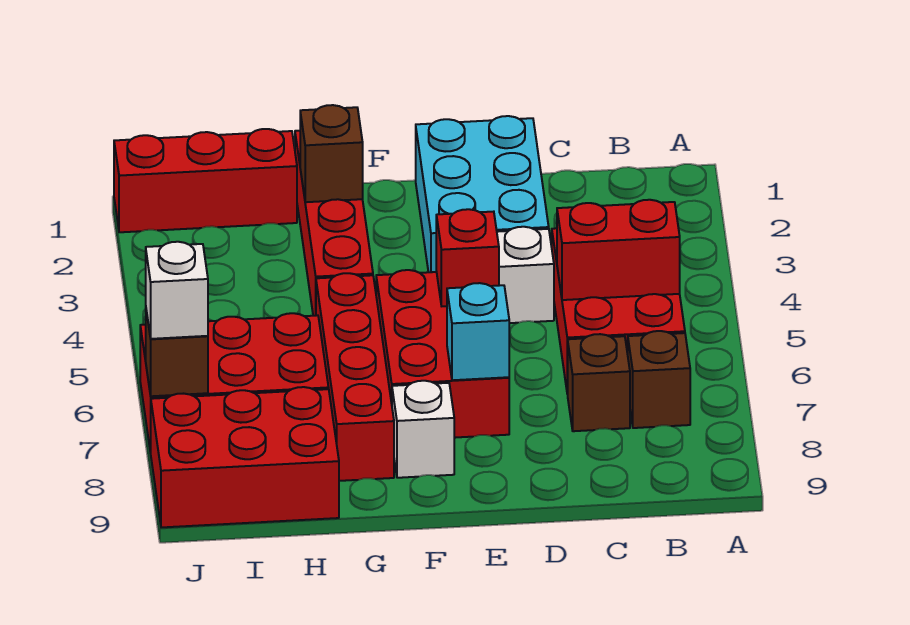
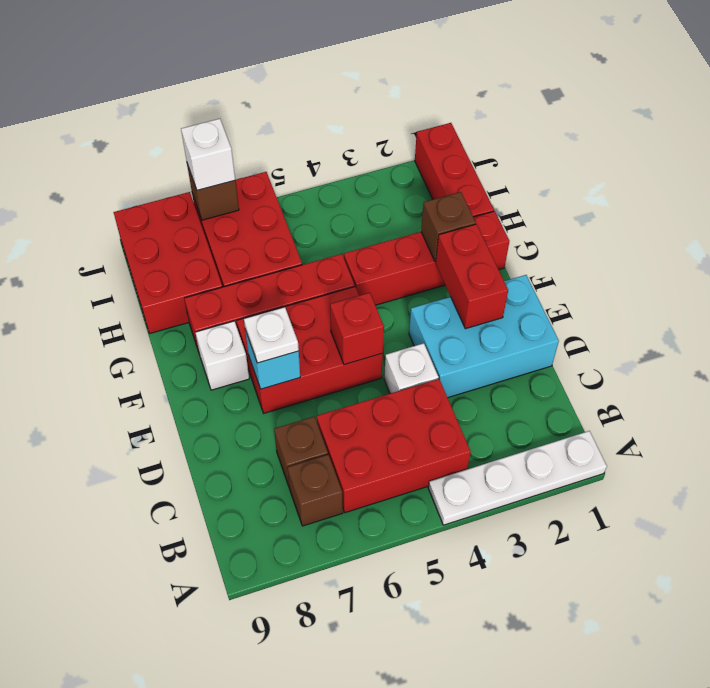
none -> white 1x4 plate [428,431,607,525]
red 1x2 brick [557,200,680,300] -> red 1x2 brick moved to [436,224,508,329]
none -> white 1x1 plate [244,307,299,363]

